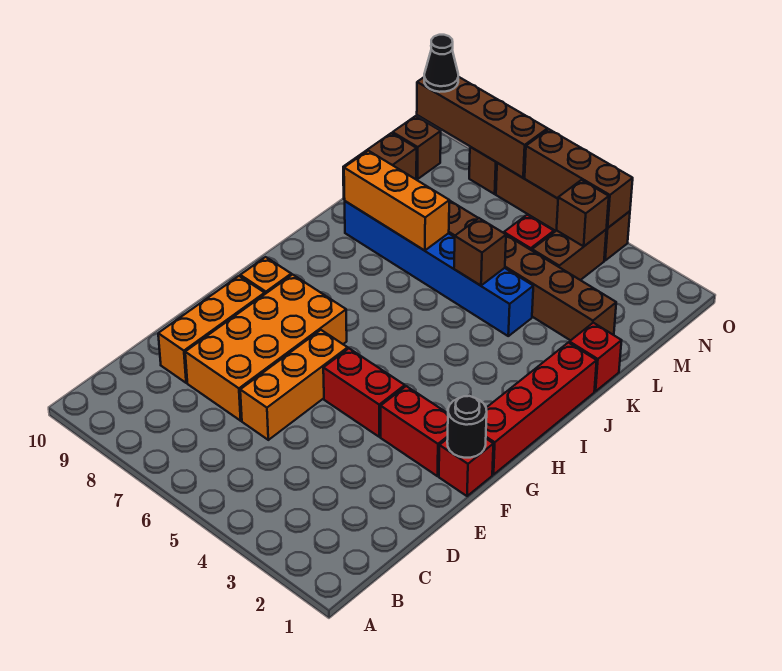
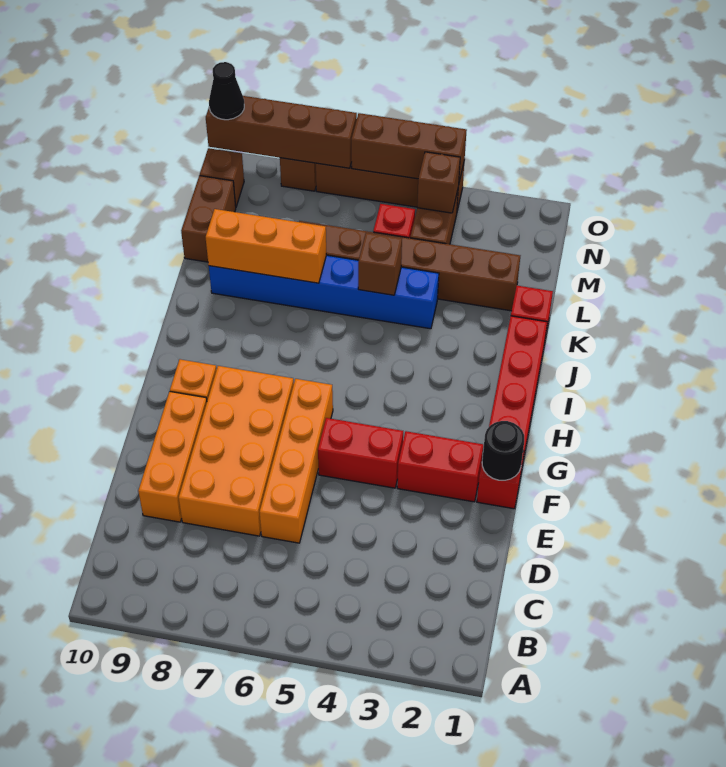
orange 1x3 brick [240,330,348,440] -> orange 1x4 brick [259,379,333,543]

